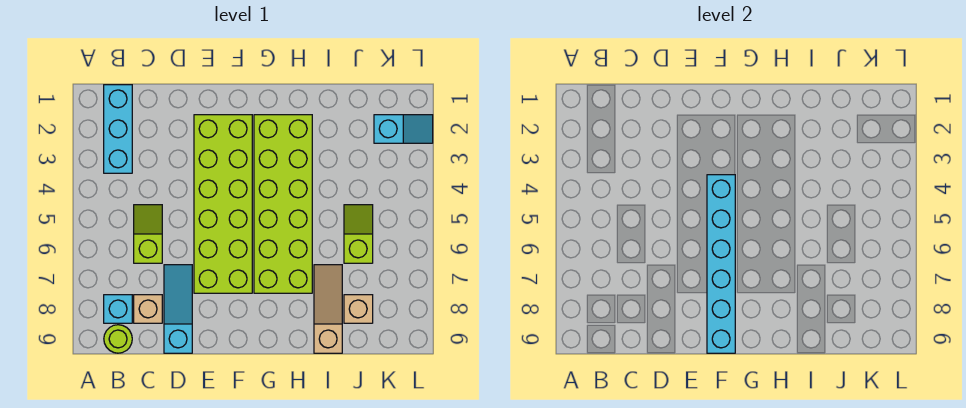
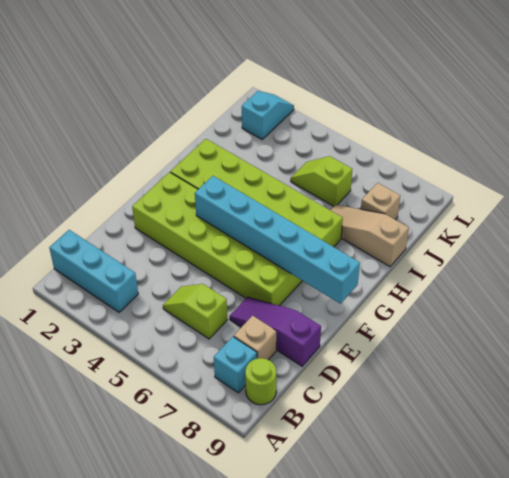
cyan 1x3 slope [164,265,192,353] -> purple 1x3 slope [229,297,321,366]

